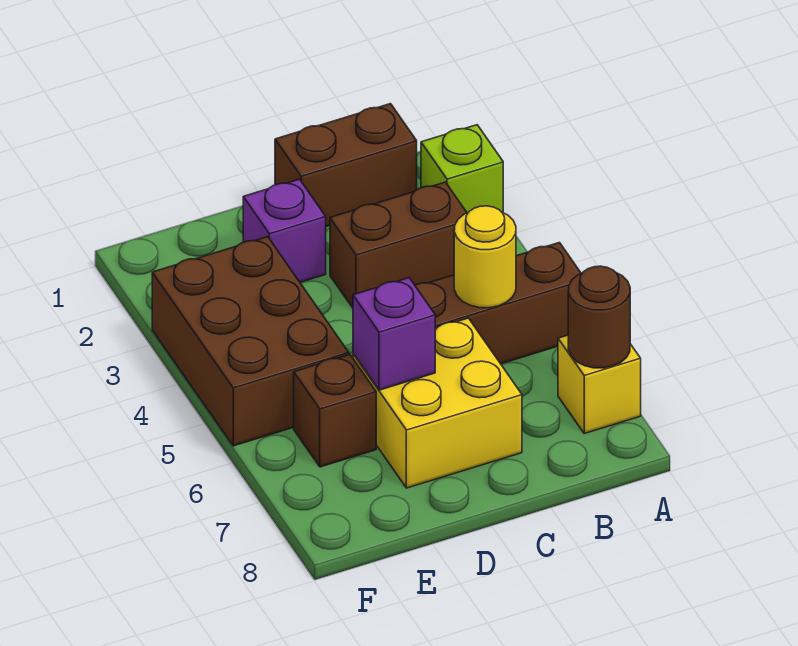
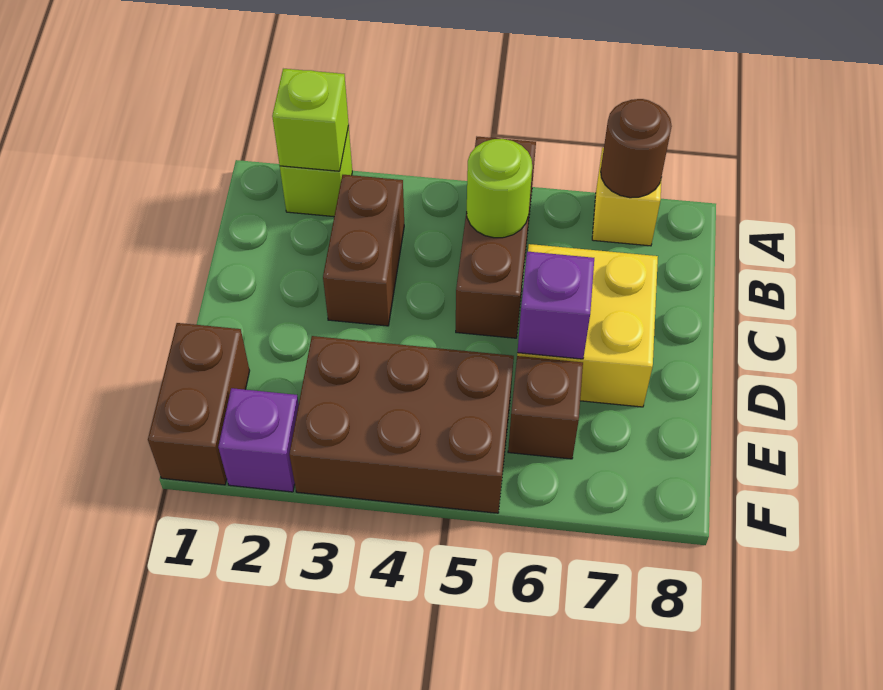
none -> lime 1x1 brick [272,69,349,171]
brown 1x2 brick [275,104,417,227] -> brown 1x2 brick moved to [148,323,250,485]
yellow 1x1 round brick [454,206,516,308] -> lime 1x1 round brick [467,139,532,238]
purple 1x1 brick [243,179,326,282] -> purple 1x1 brick moved to [218,388,299,492]

